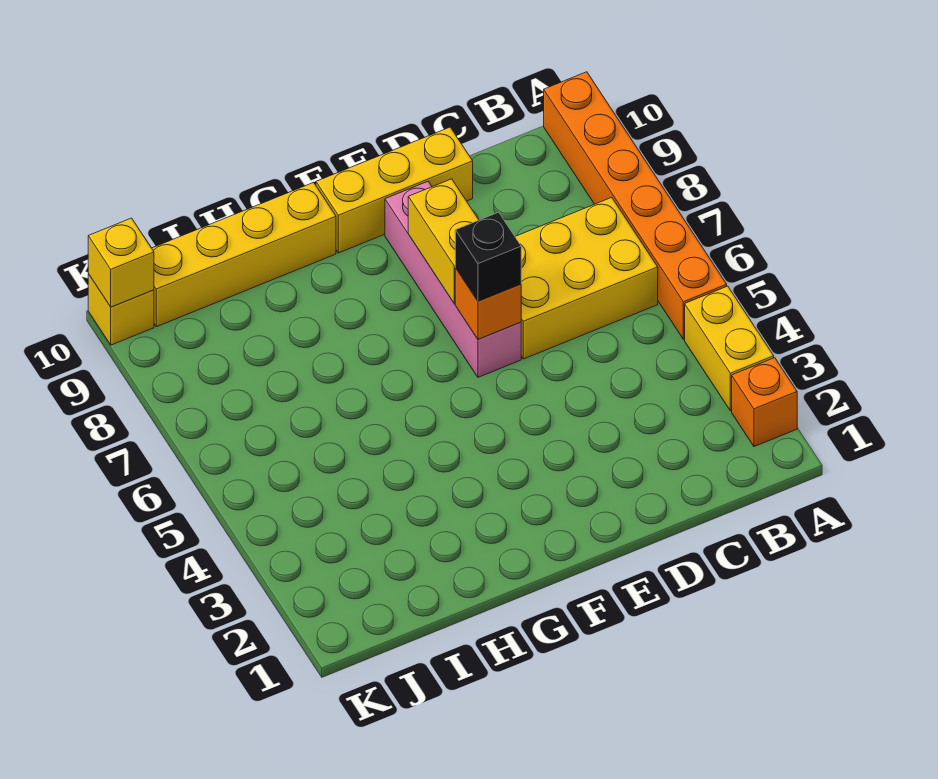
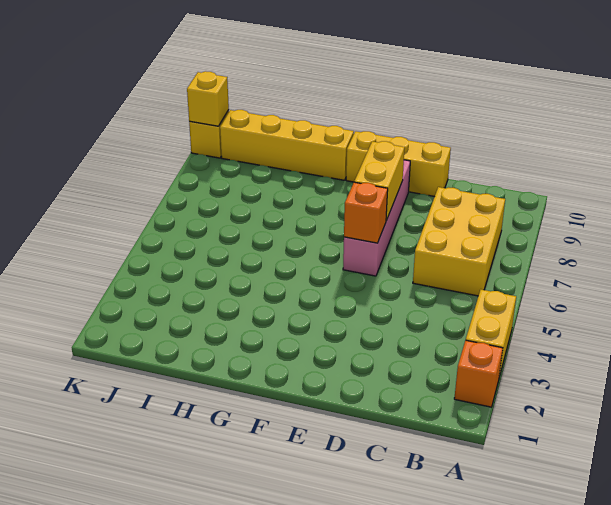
orange 1x6 brick [544,72,727,339] -> none
yellow 2x3 brick [515,197,658,359] -> yellow 2x3 brick turned to [413,187,505,296]
black 1x1 brick [455,212,521,301] -> none

